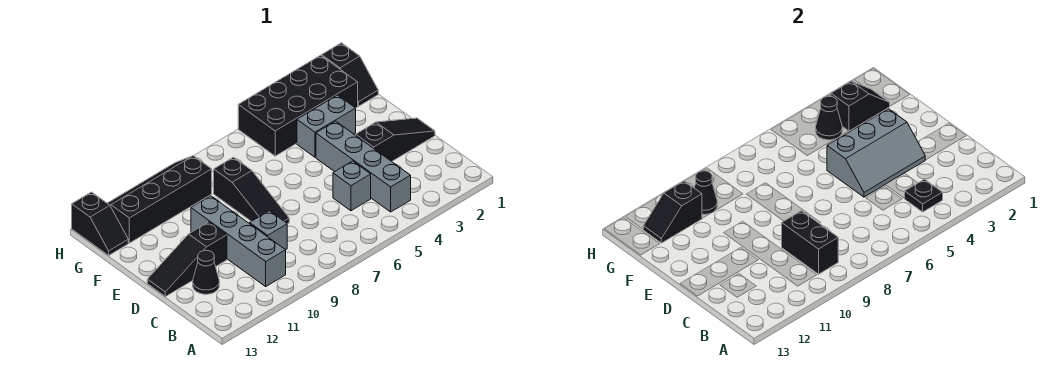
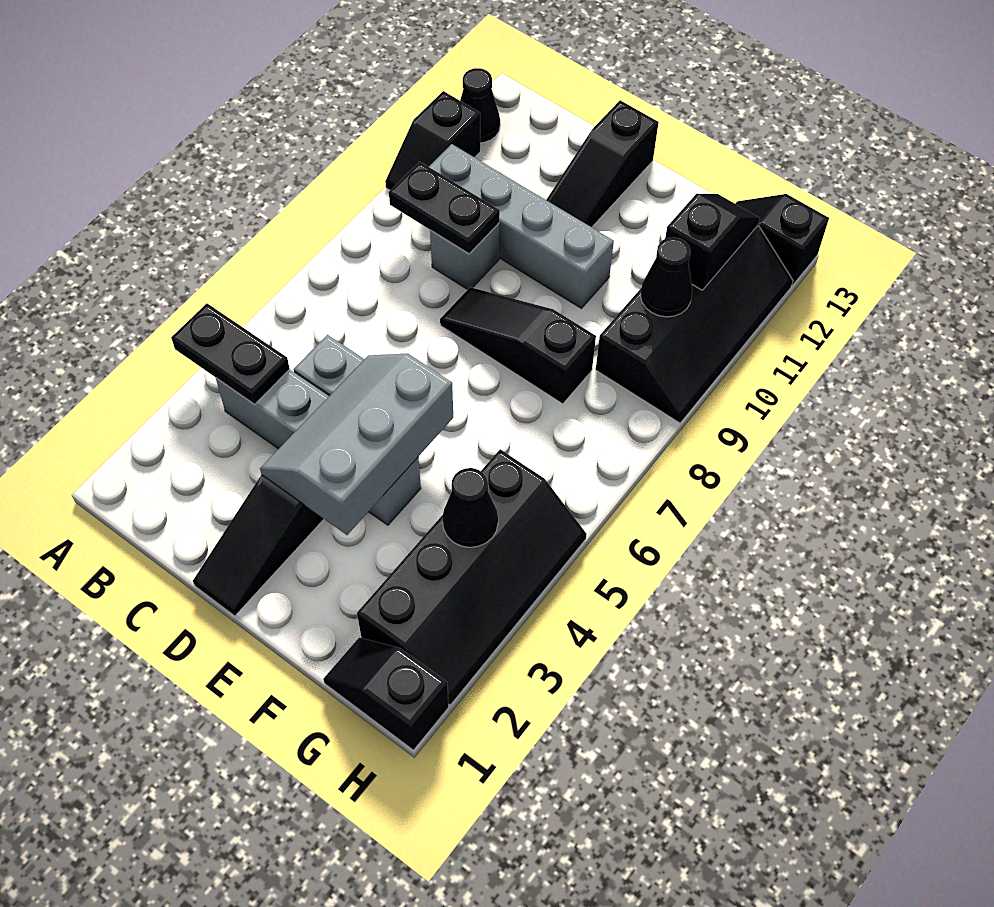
black 1x1 plate [904,179,943,212] -> black 1x2 plate [171,304,290,404]
black 1x2 brick [782,211,838,274] -> black 1x2 plate [389,162,500,254]
black 1x1 cone [193,250,219,294] -> black 1x1 cone moved to [460,68,500,143]
black 1x3 slope [147,222,227,297] -> black 1x3 slope turned to [546,100,659,227]
grey 1x2 brick [297,95,356,157] -> none
black 2x4 brick [238,55,358,156] -> black 2x4 slope [357,449,587,705]
black 1x2 slope [831,81,890,131] -> black 1x2 slope moved to [385,91,480,190]

